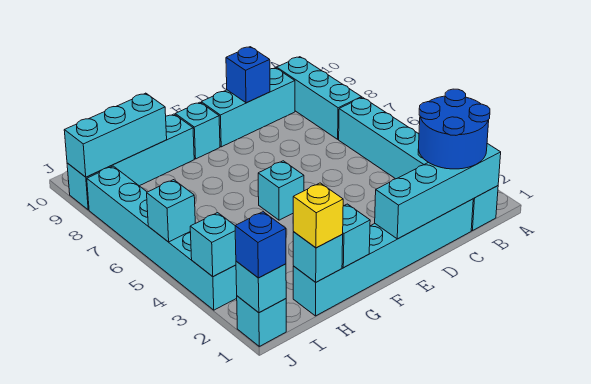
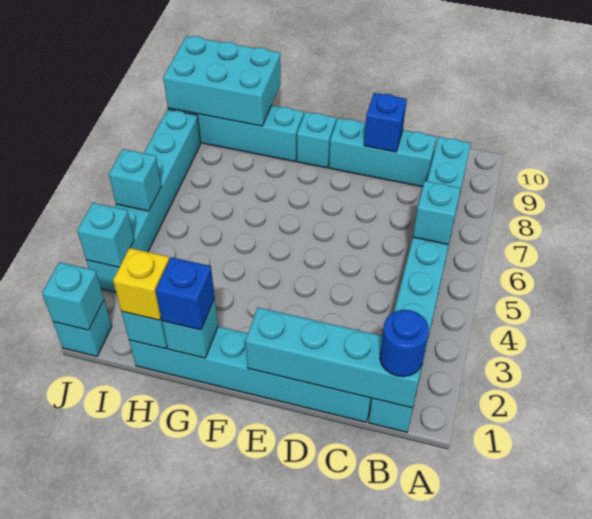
blue 2x2 round brick [419,89,490,169] -> blue 1x1 round brick [380,310,429,377]
cyan 1x1 brick [258,161,304,220] -> cyan 1x1 brick moved to [413,181,461,245]
cyan 1x3 brick [64,93,167,177] -> cyan 2x3 brick [163,36,281,126]
blue 1x1 brick [235,212,286,278] -> blue 1x1 brick moved to [156,257,215,330]

